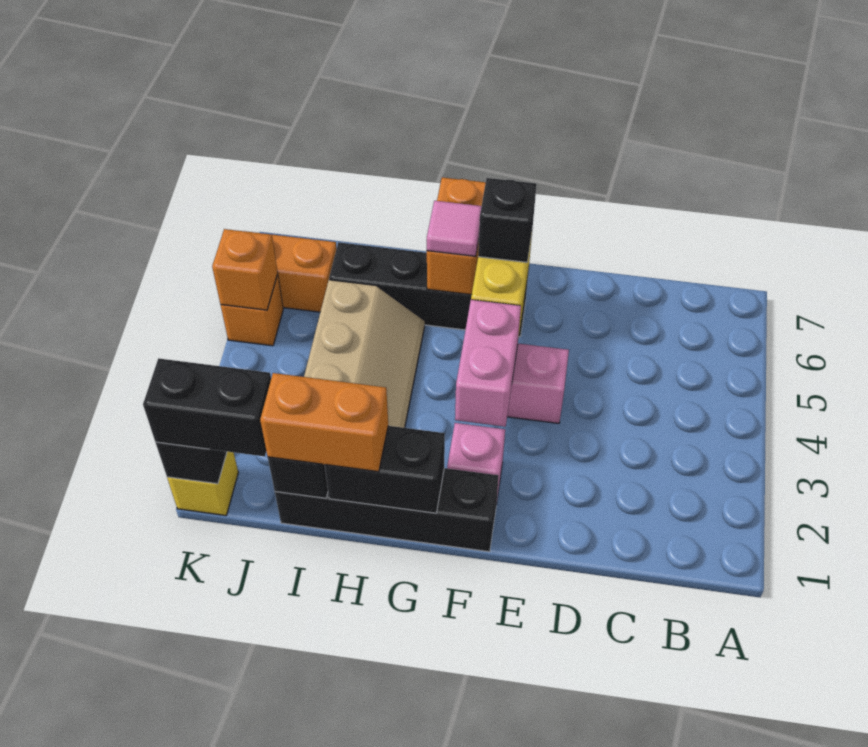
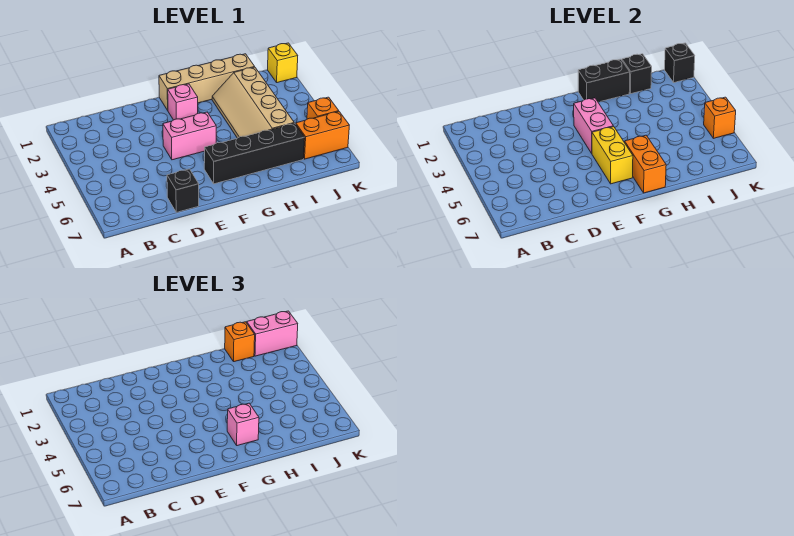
black 1x4 brick [275,468,499,552] -> tan 1x4 brick [159,54,254,110]
black 1x1 brick [478,178,537,262] -> black 1x1 brick moved to [167,169,199,212]
pink 1x1 tile [427,201,481,256] -> pink 1x1 brick [227,403,259,446]
orange 1x2 brick [260,373,388,472] -> orange 1x1 brick [225,322,255,362]
black 1x2 brick [143,358,271,457] -> pink 1x2 brick [247,311,298,356]

